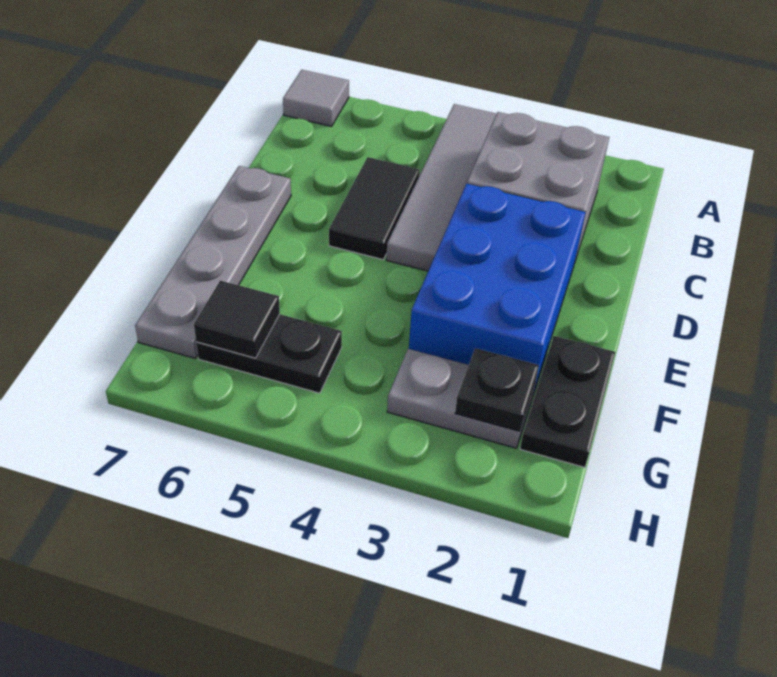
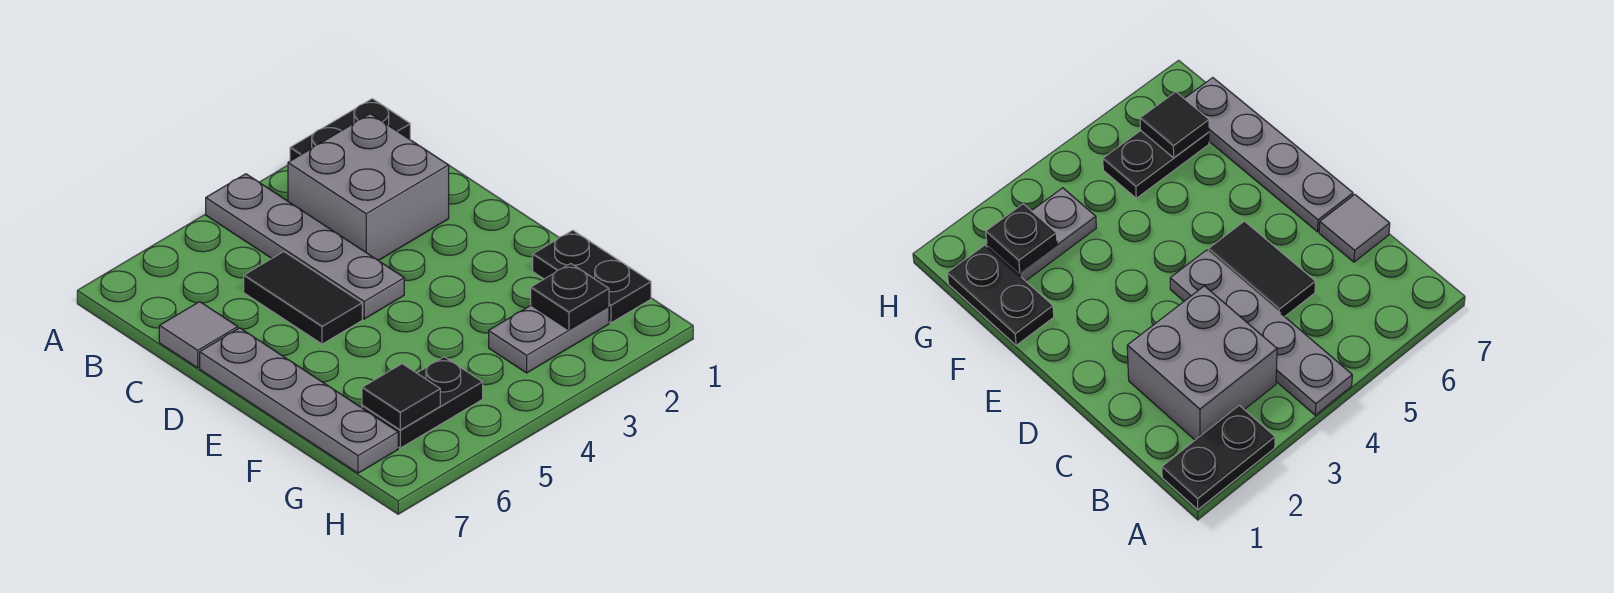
none -> black 1x2 plate [290,99,410,161]
grey 1x4 tile [386,104,496,271] -> grey 1x4 plate [206,174,404,319]
grey 1x1 tile [283,70,349,126] -> grey 1x1 tile moved to [159,302,238,368]
blue 2x3 brick [409,184,586,394] -> none

